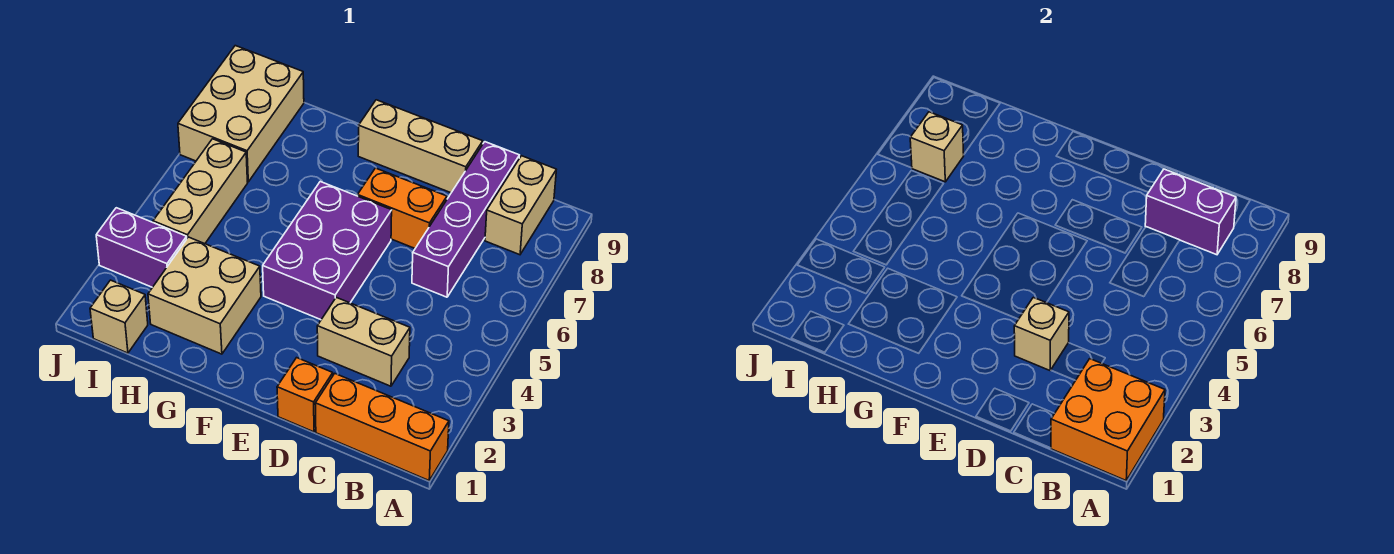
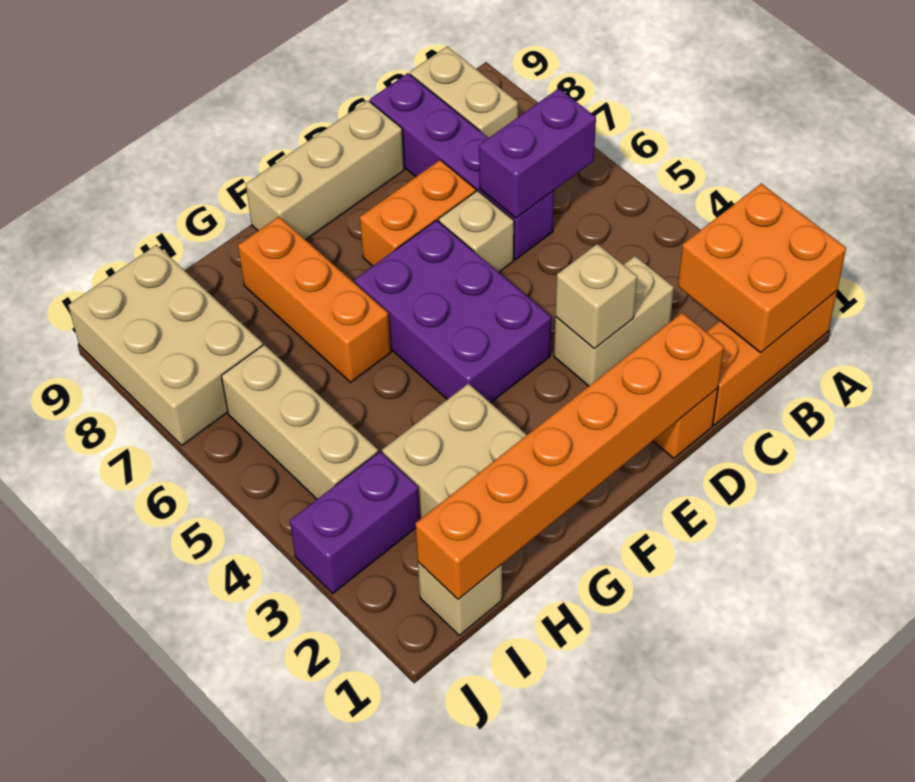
purple 1x2 brick [1145,169,1236,255] -> purple 1x2 brick moved to [479,88,596,218]
none -> orange 1x6 brick [416,313,724,599]
none -> orange 1x3 brick [238,217,391,382]
tan 1x1 brick [910,112,964,182] -> tan 1x1 brick moved to [439,191,514,272]

